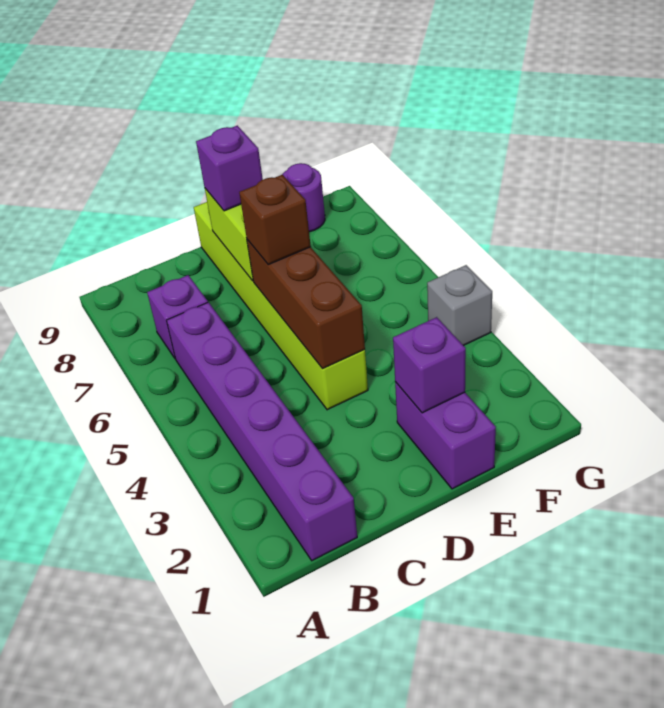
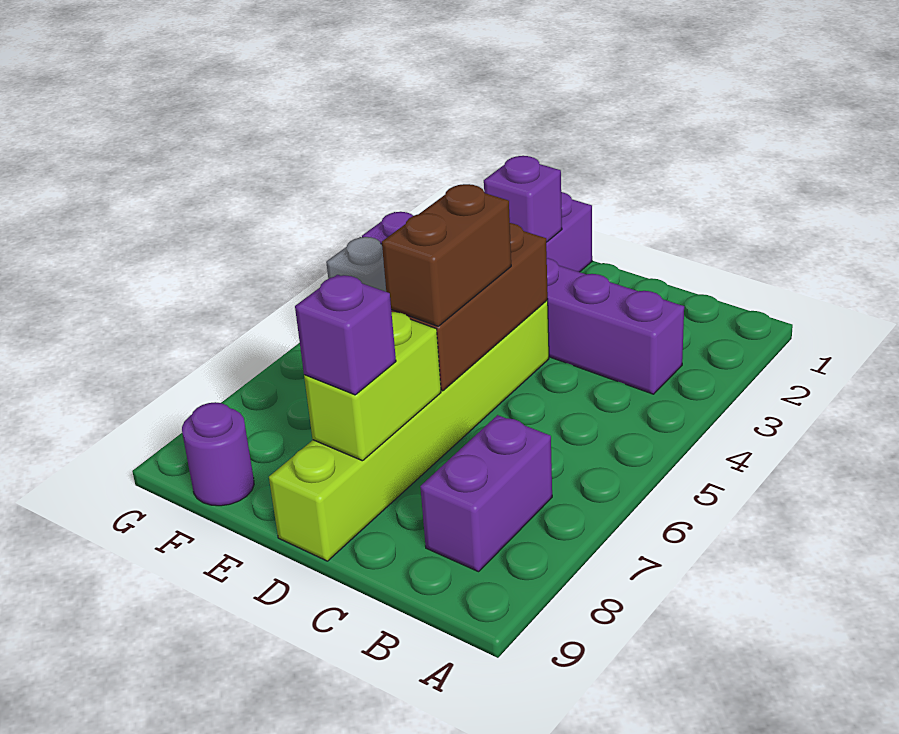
purple 1x6 brick [167,302,357,561] -> purple 1x6 brick turned to [362,212,684,394]
purple 1x1 brick [147,275,208,359] -> purple 1x2 brick [420,415,552,572]
brown 1x1 brick [239,175,311,265] -> brown 1x2 brick [382,184,511,326]

